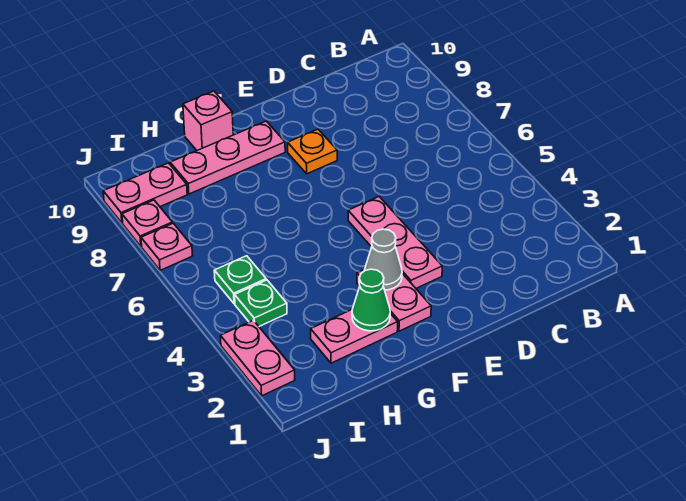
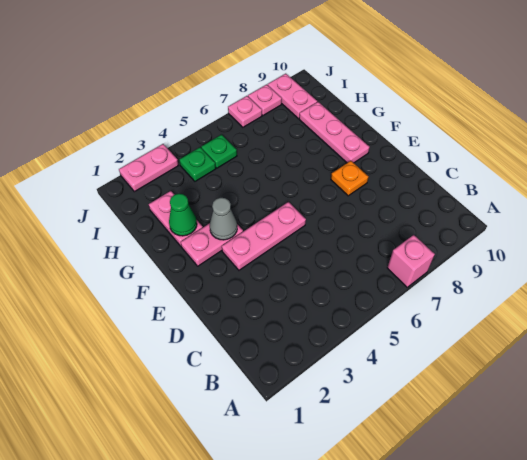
pink 1x1 brick [183,91,233,150] -> pink 1x1 brick moved to [387,235,435,287]

